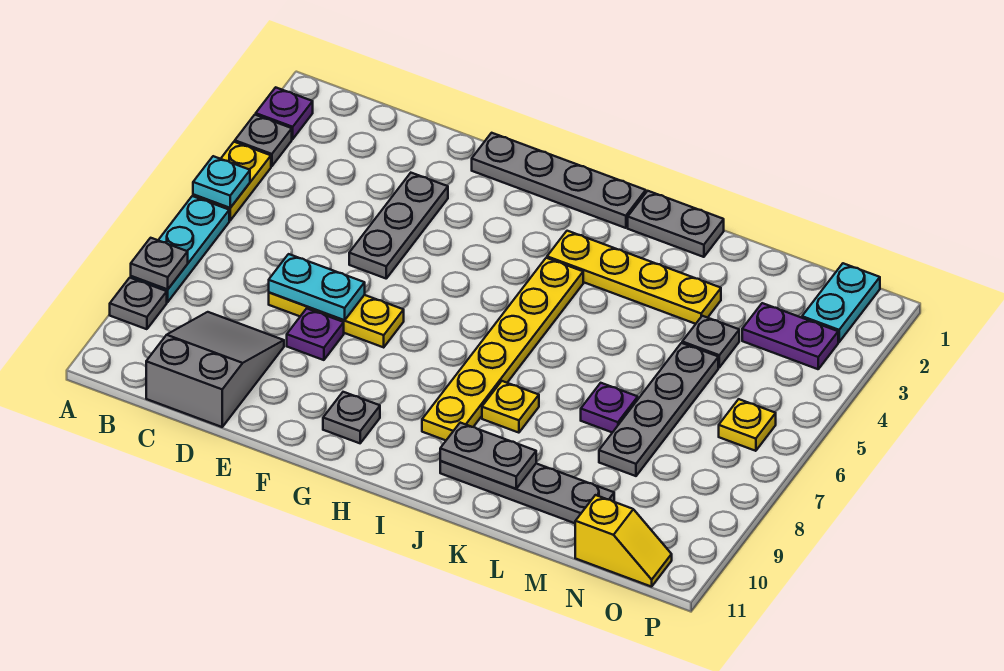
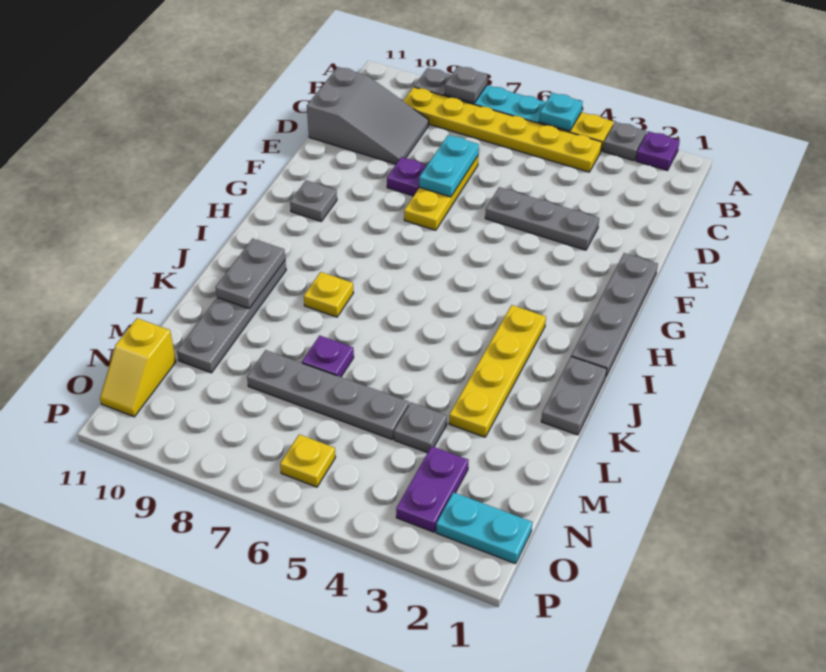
yellow 1x6 plate [422,258,583,440] -> yellow 1x6 plate moved to [404,87,602,172]

